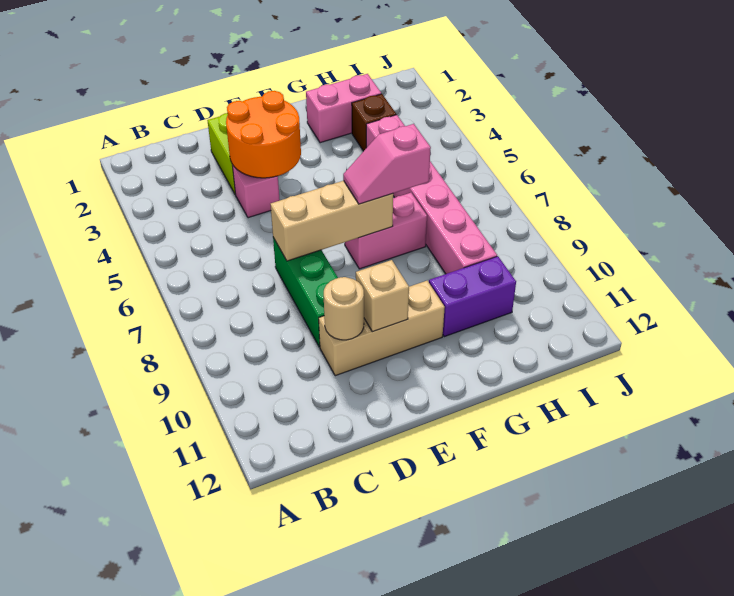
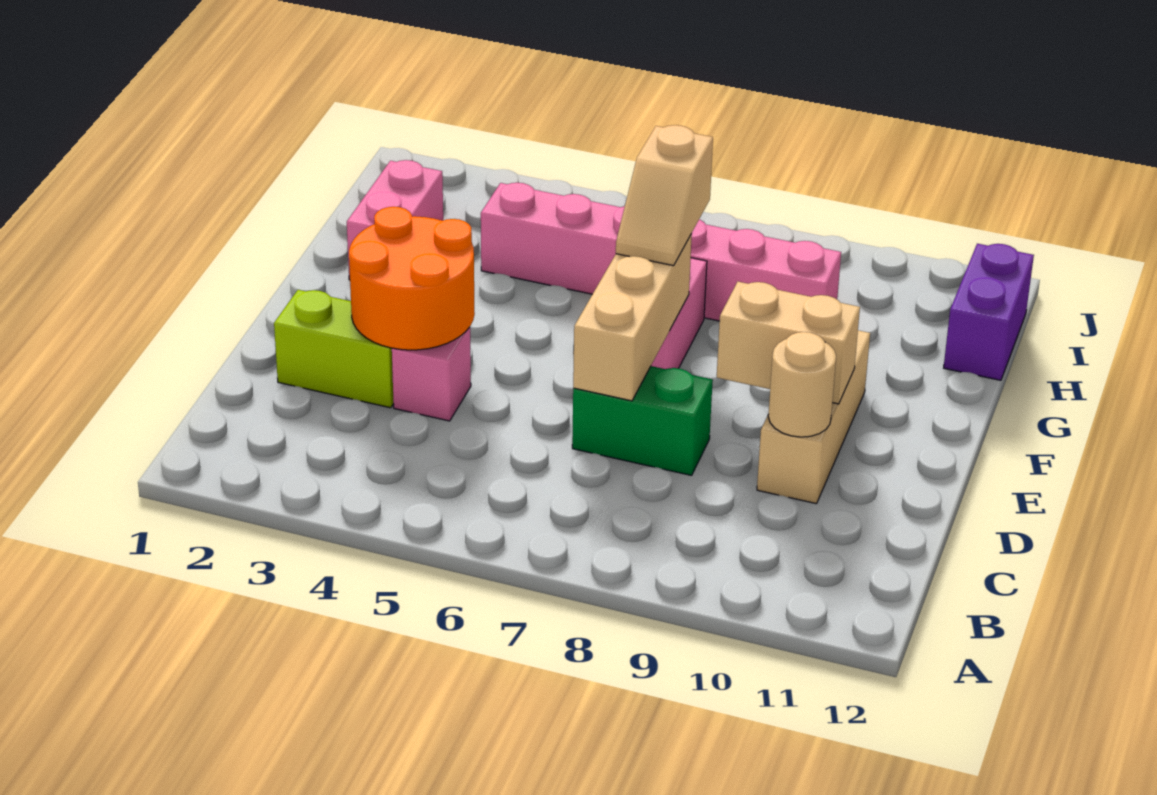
green 1x3 brick [273,238,338,347] -> green 1x2 brick [572,366,713,475]
tan 1x1 brick [356,260,409,332] -> tan 1x2 brick [717,282,860,404]
pink 1x2 slope [343,124,431,204] -> tan 1x2 slope [616,125,713,266]
purple 1x2 brick [429,256,516,337] -> purple 1x2 brick moved to [944,244,1034,380]
brown 1x1 brick [352,94,396,151] -> none

